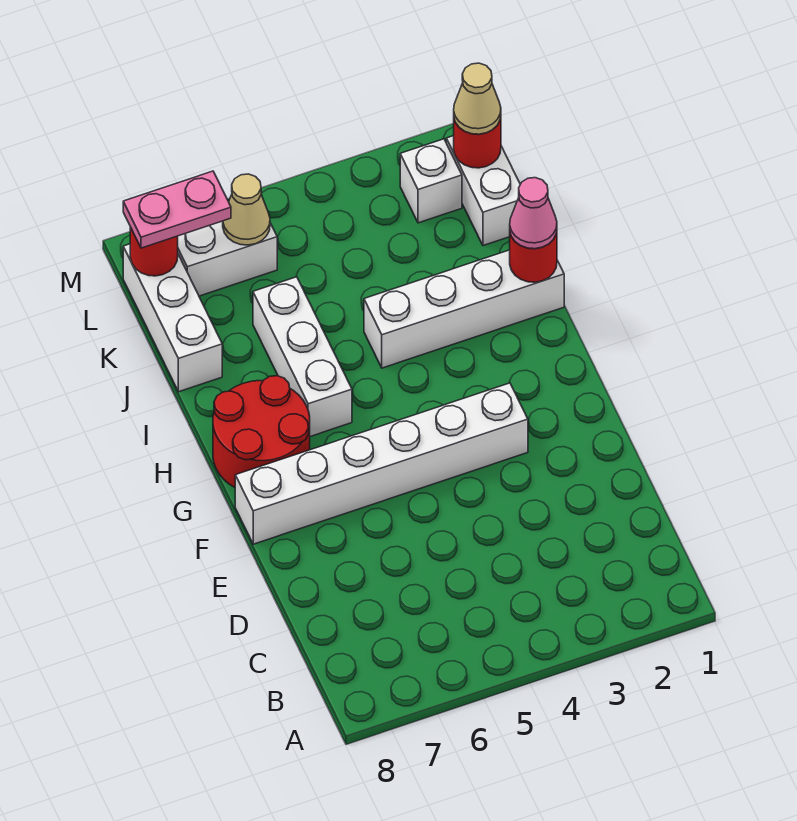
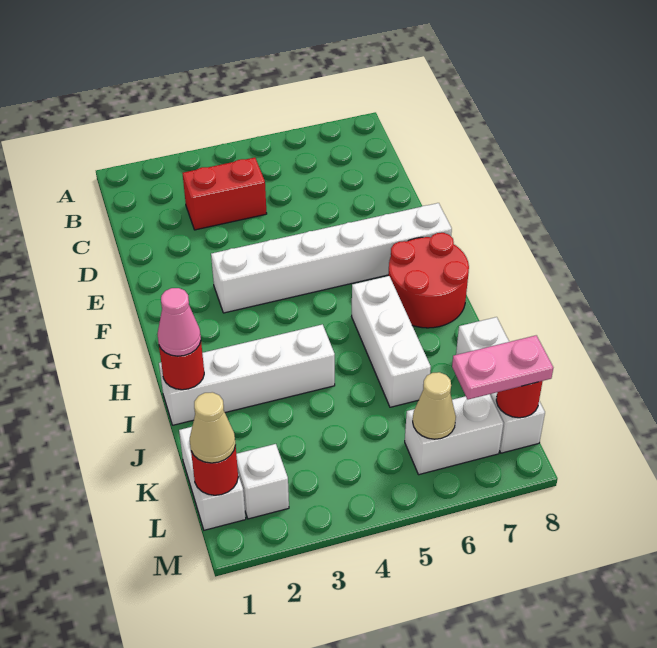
none -> red 1x2 brick [183,158,267,230]

